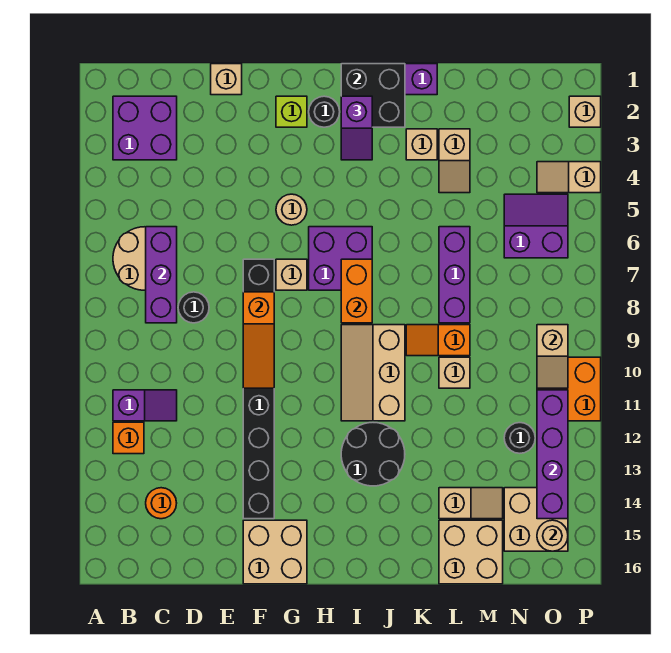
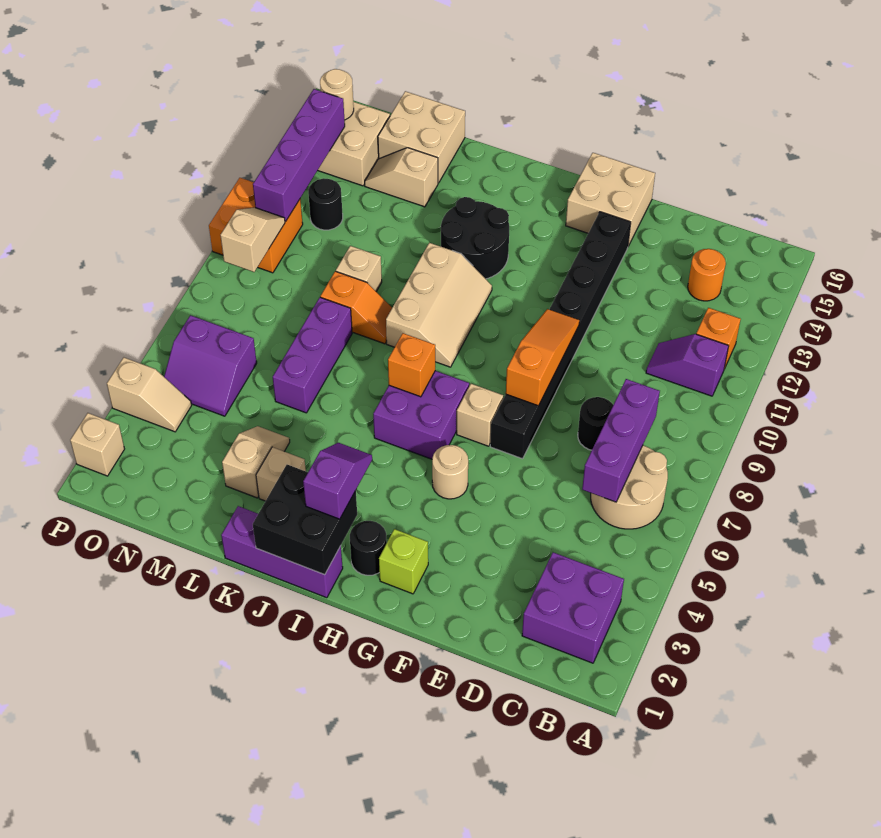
tan 1x1 brick [211,64,242,95] -> none
orange 1x2 brick [341,259,372,323] -> orange 1x1 brick [388,333,435,397]

